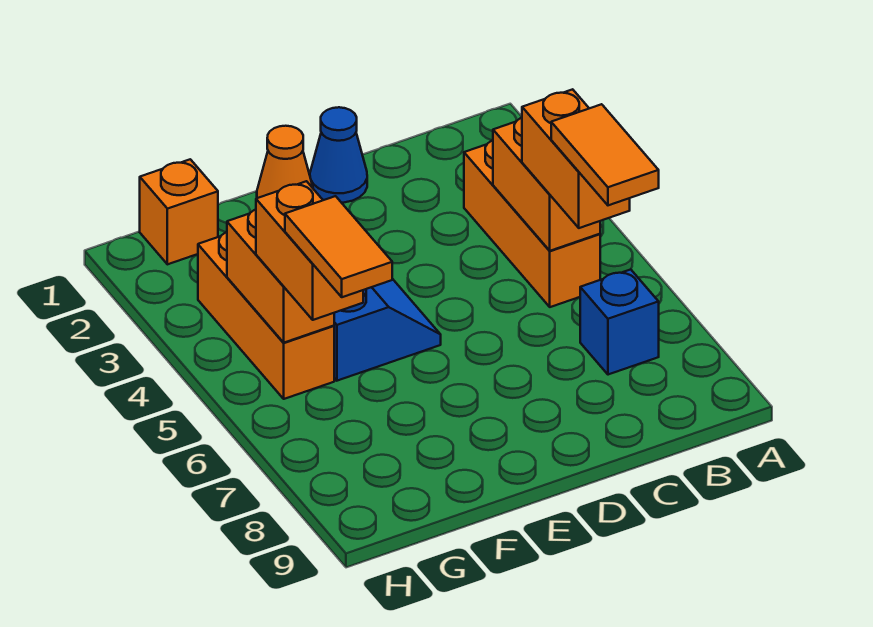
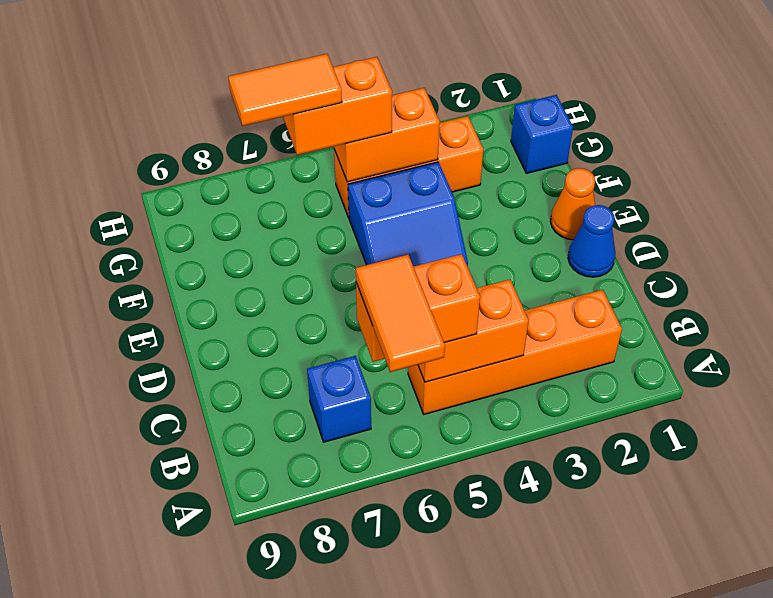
orange 1x3 brick [464,140,600,307] -> orange 1x4 brick [408,290,622,414]
orange 1x2 tile [551,104,659,205] -> orange 1x2 tile turned to [356,255,445,372]
orange 1x1 brick [140,159,218,264] -> blue 1x1 brick [511,95,573,173]

